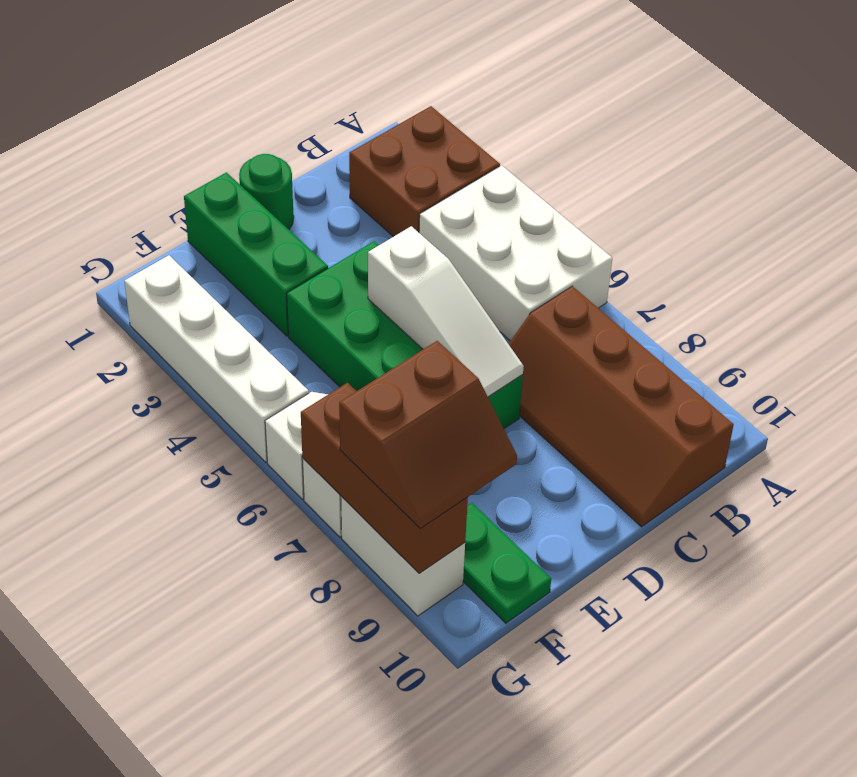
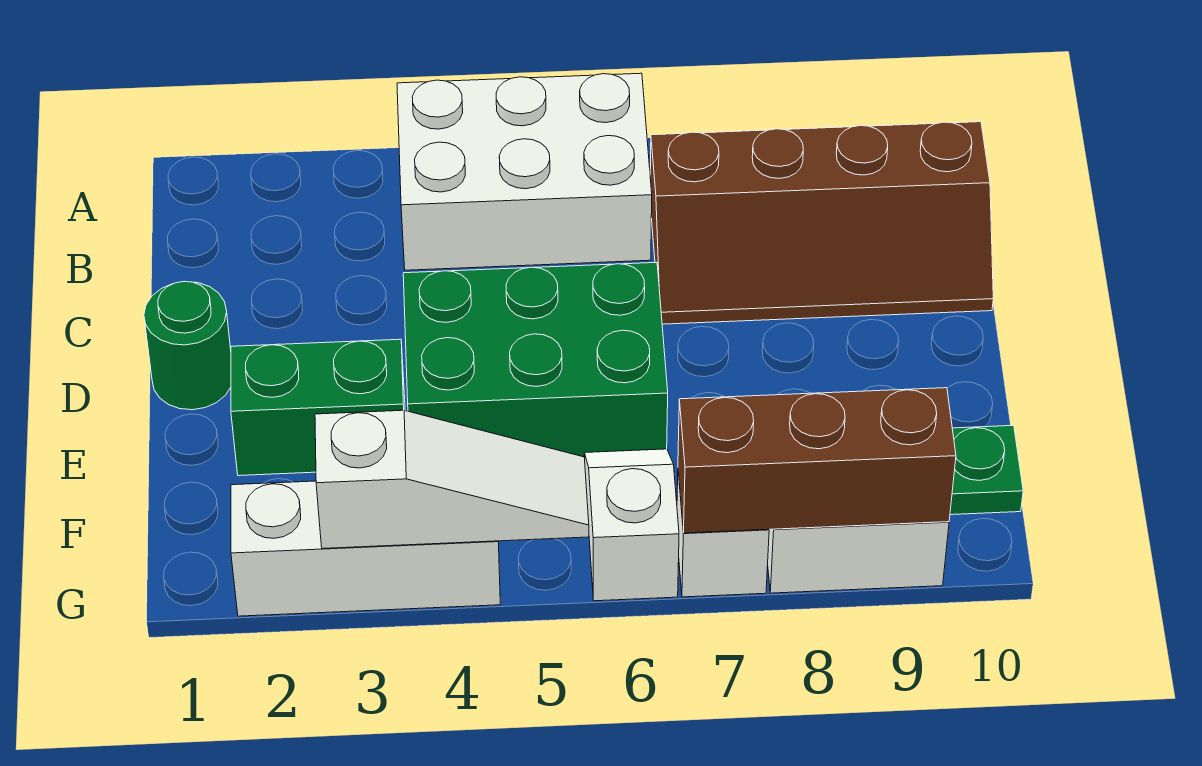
brown 2x2 brick [349,106,500,237] -> none
green 2x4 brick [287,241,523,428] -> green 2x3 brick [403,263,668,458]
white 1x3 slope [368,226,524,397] -> white 1x3 slope moved to [315,410,589,549]
green 1x3 brick [184,172,328,336] -> green 1x2 brick [231,339,405,476]
brown 2x2 slope [339,341,517,529] -> none
white 1x4 brick [124,255,309,462] -> white 1x3 brick [231,481,500,616]

